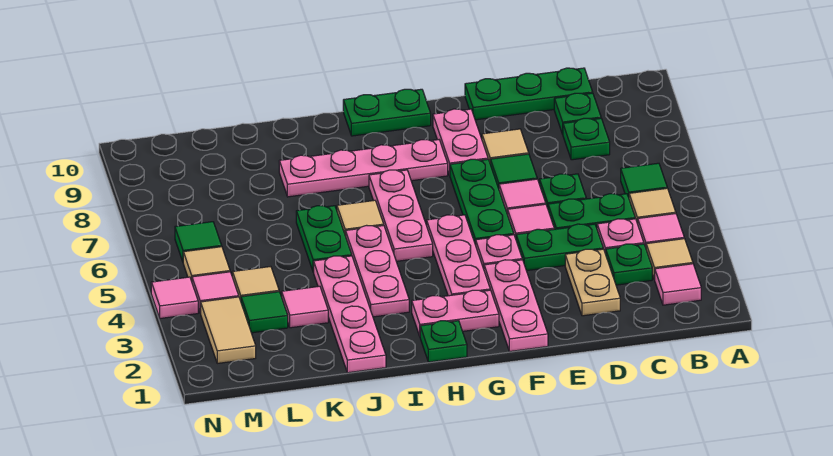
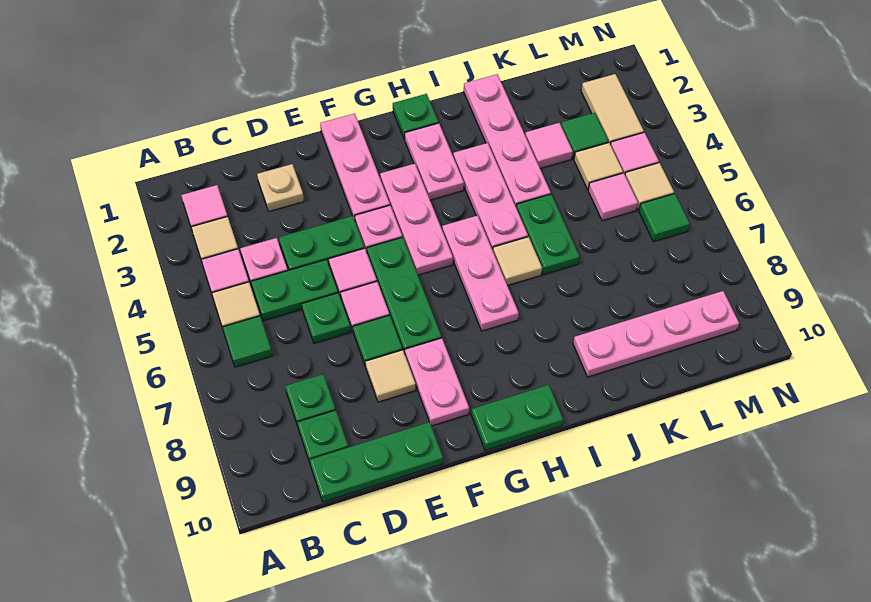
green 1x1 plate [606,244,652,285] -> none
tan 1x2 plate [565,249,620,316] -> tan 1x1 plate [257,164,304,211]
pink 1x2 plate [412,290,499,336] -> pink 1x2 plate turned to [404,123,464,200]
pink 1x4 plate [279,140,448,197] -> pink 1x4 plate moved to [573,291,739,377]
pink 1x1 tile [151,277,198,318] -> pink 1x1 tile moved to [588,173,638,221]

